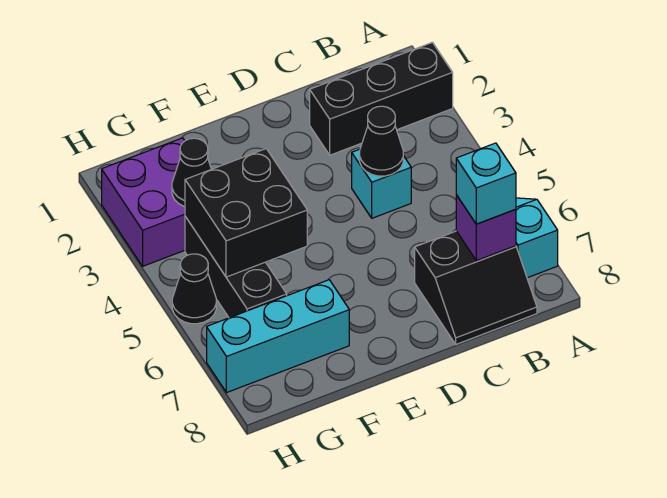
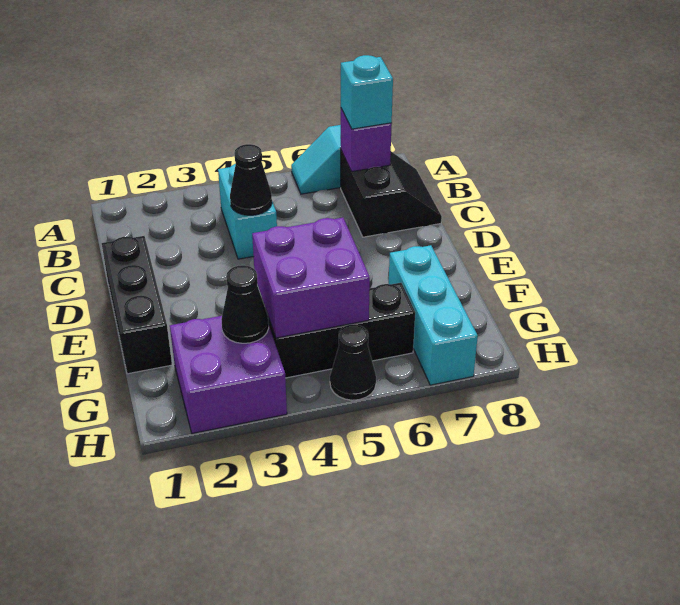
black 1x3 brick [310,42,453,155] -> black 1x3 brick moved to [102,236,172,374]
cyan 1x1 brick [352,149,411,218] -> cyan 1x2 brick [218,164,277,259]
black 2x2 brick [185,149,307,277] -> purple 2x2 brick [252,218,370,338]

